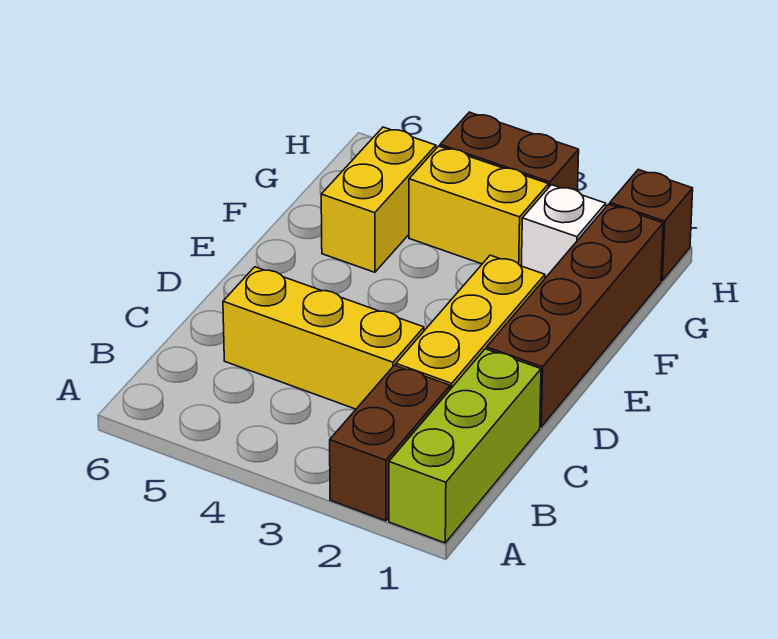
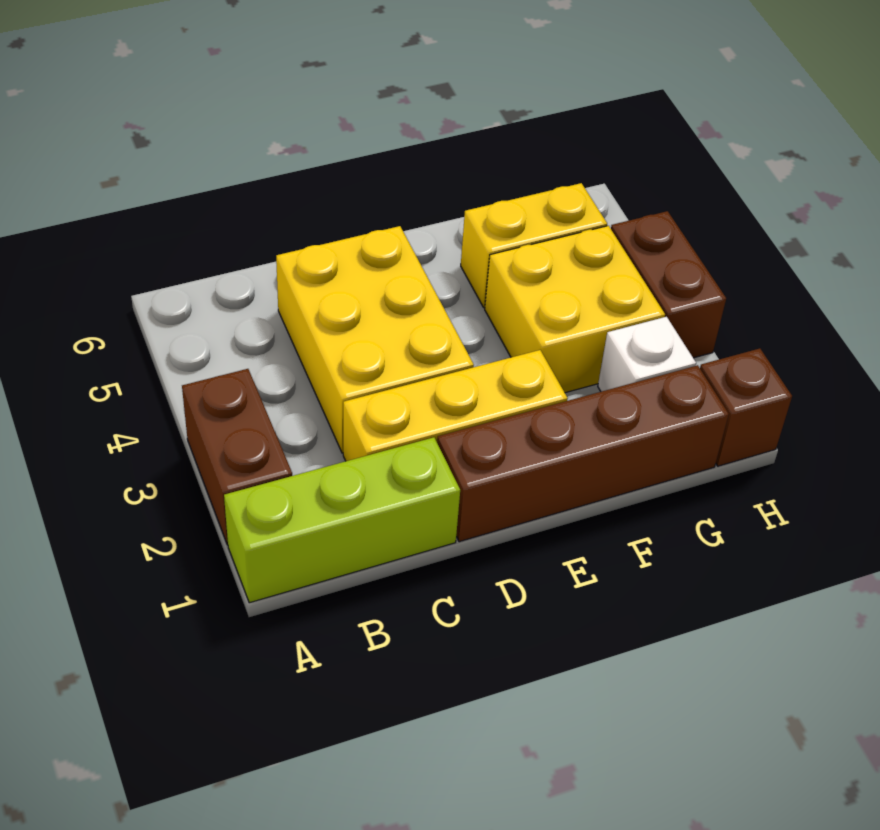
brown 1x2 brick [330,365,450,521] -> brown 1x2 brick turned to [182,369,292,545]
yellow 1x3 brick [223,267,424,409] -> yellow 2x3 brick [276,226,474,453]
yellow 1x2 brick [409,146,549,266] -> yellow 2x2 brick [485,226,665,393]

